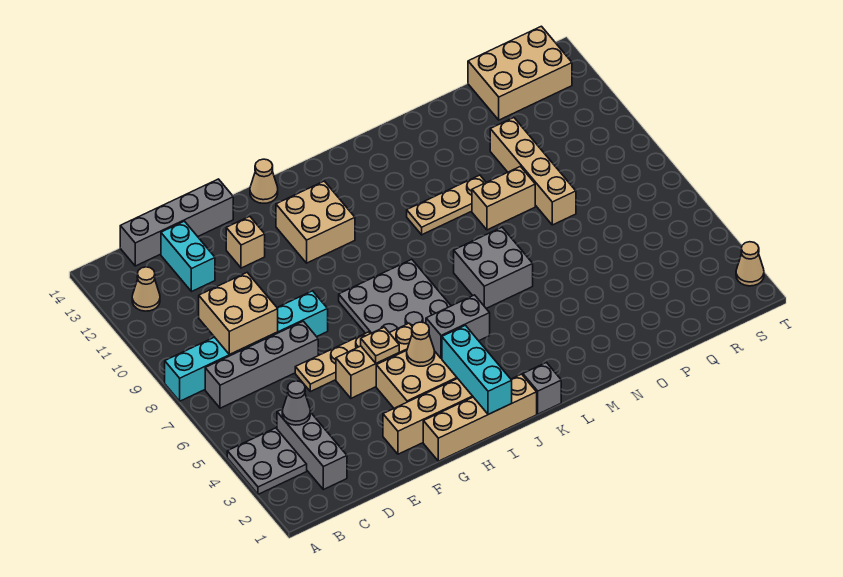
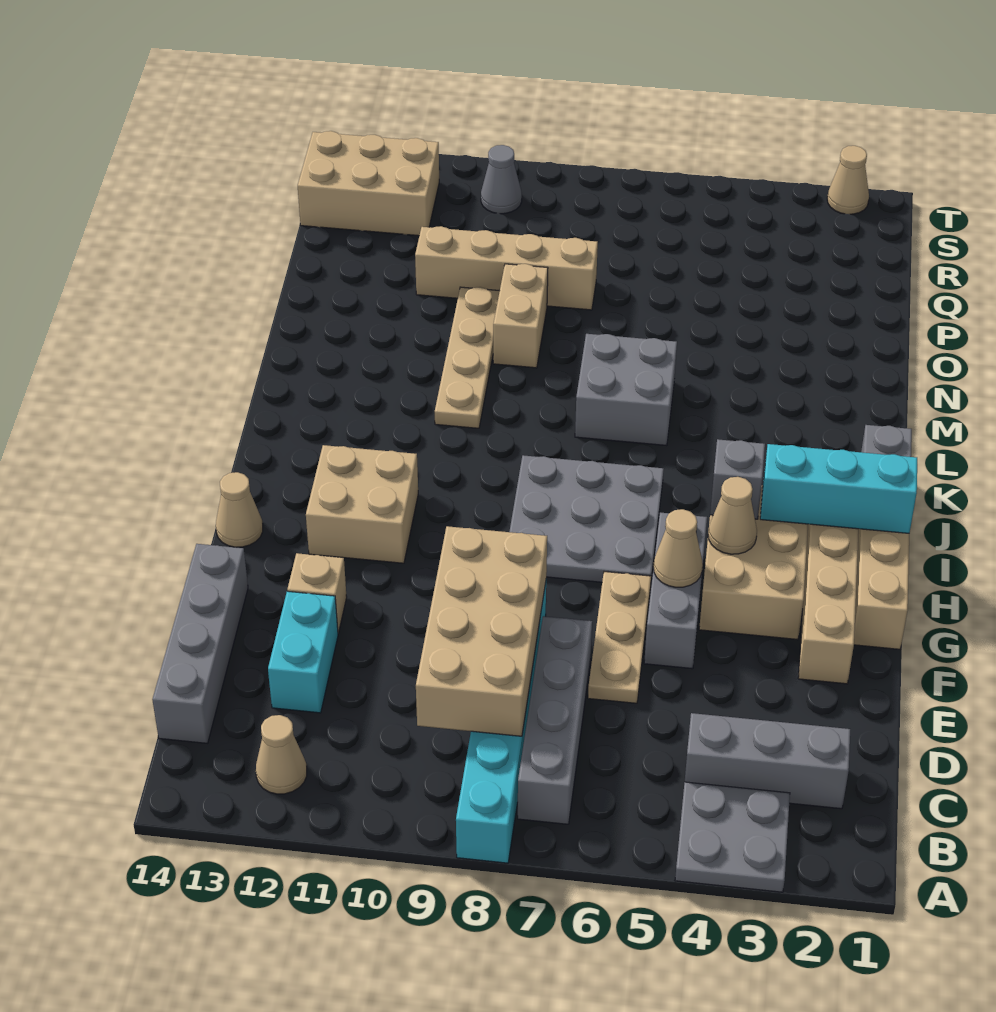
grey 1x1 cone [282,381,310,425] -> grey 1x1 cone moved to [481,145,522,214]
tan 2x2 brick [199,273,278,354] -> tan 2x4 brick [416,526,547,736]
cyan 1x2 brick [161,221,215,292] -> cyan 1x2 brick turned to [268,591,338,713]
tan 1x3 brick [336,323,412,398] -> grey 1x3 brick [644,513,707,669]
tan 1x1 plate [361,327,399,363] -> tan 1x1 cone [654,509,703,587]
grey 1x2 brick [426,295,490,358] -> grey 1x1 brick [710,439,765,519]
tan 1x3 plate [407,175,486,235] -> tan 1x4 plate [435,287,500,428]
tan 2x3 brick [468,26,572,120] -> tan 2x3 brick turned to [298,131,439,236]

